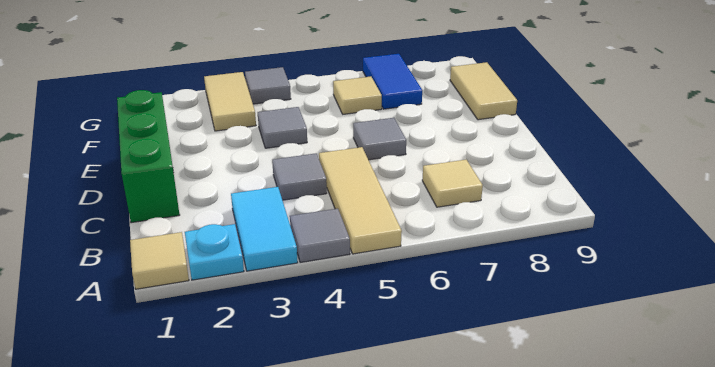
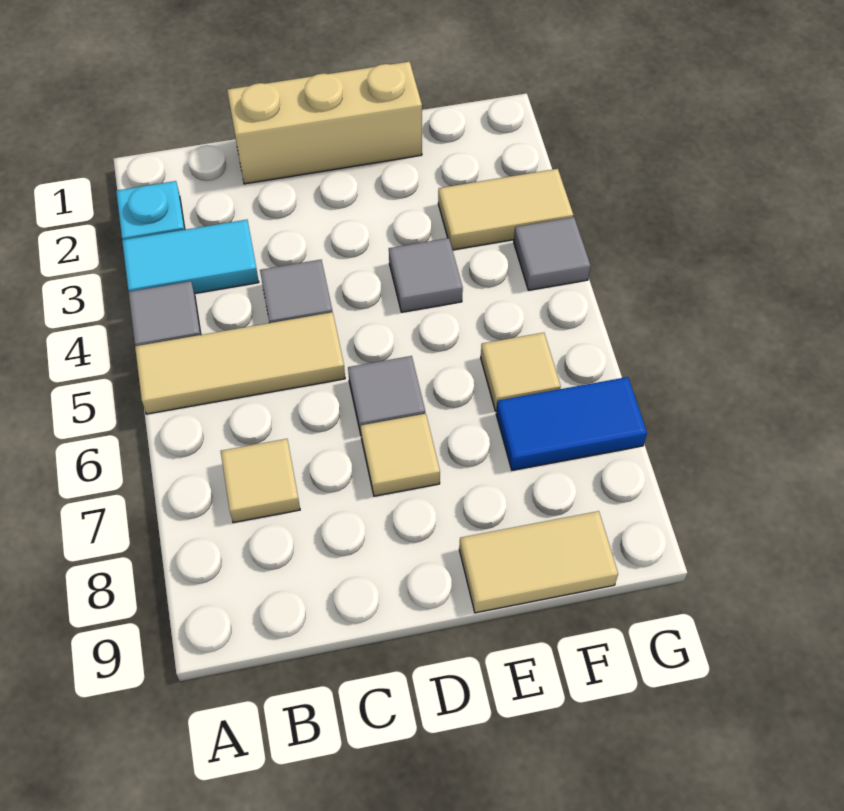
tan 1x1 tile [130,232,189,289] -> tan 1x1 tile moved to [361,414,440,496]
green 1x3 brick [117,90,180,223] -> tan 1x3 brick [227,62,422,184]

